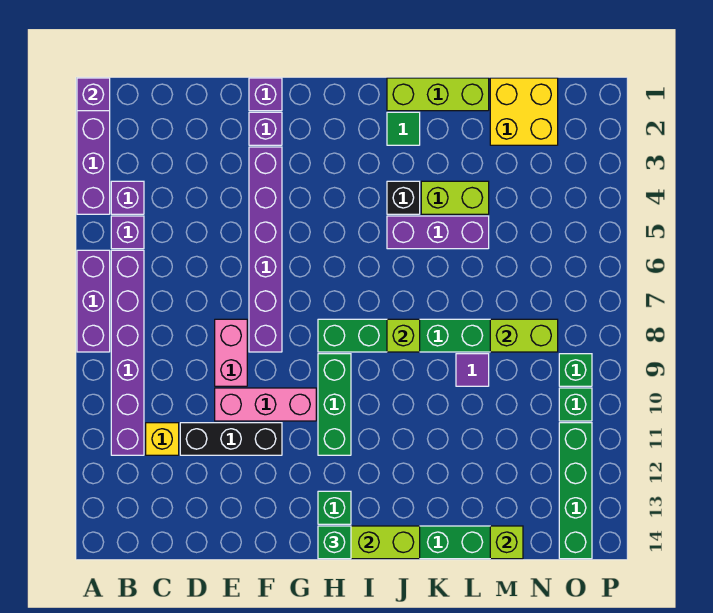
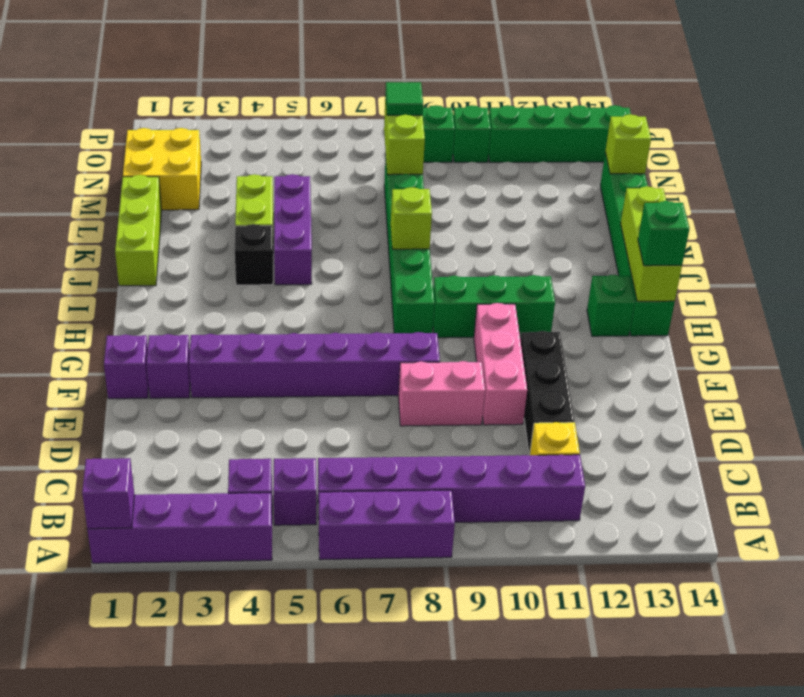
green 1x1 tile [387,112,420,145] -> green 1x1 tile moved to [385,82,423,115]
purple 1x1 tile [456,354,489,386] -> none

